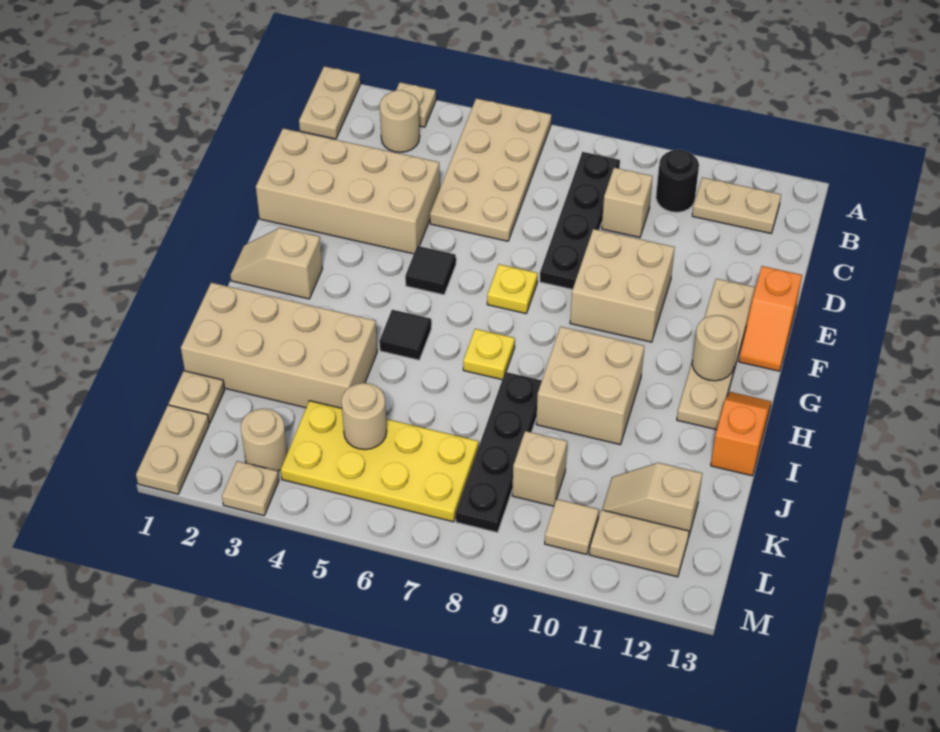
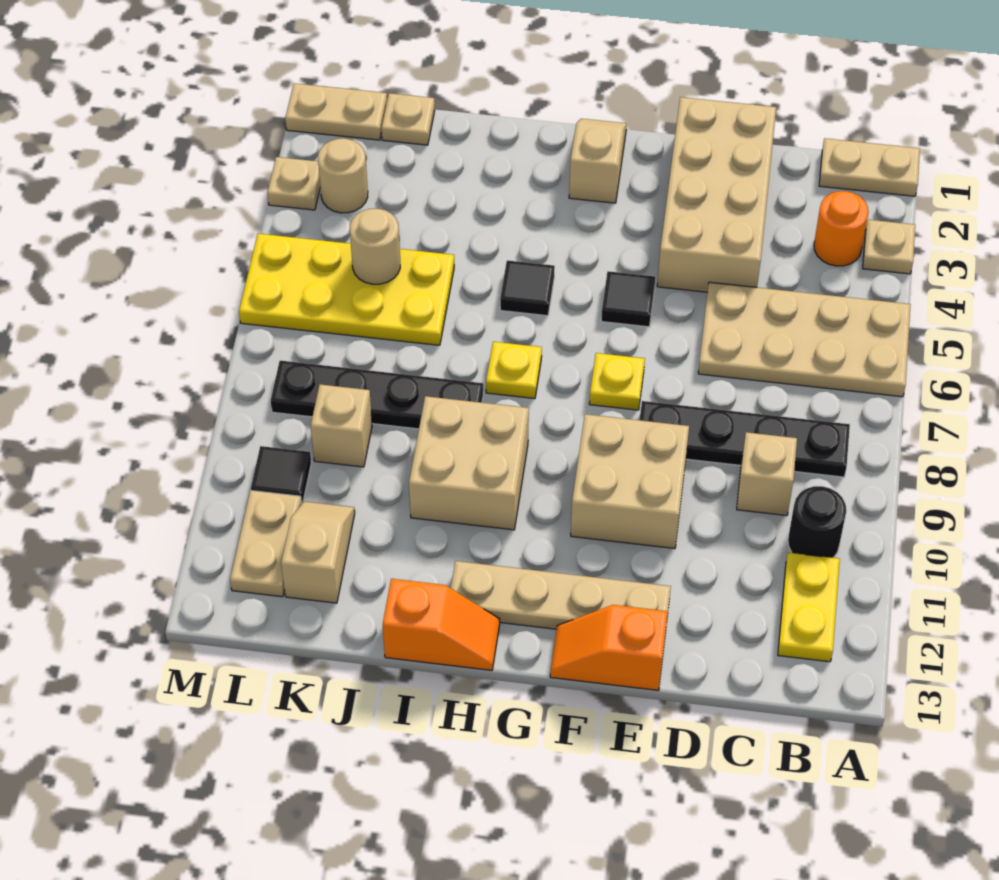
tan 1x1 round brick [380,90,420,152] -> orange 1x1 round brick [814,191,869,266]
tan 1x2 plate [692,177,781,233] -> yellow 1x2 plate [778,553,840,662]
tan 1x1 round brick [692,315,739,381] -> none
tan 2x4 brick [181,283,377,408] -> none
yellow 2x4 plate [281,401,479,522] -> yellow 2x4 plate turned to [239,234,454,345]
tan 1x1 tile [545,499,599,554] -> black 1x1 tile [251,446,311,503]

